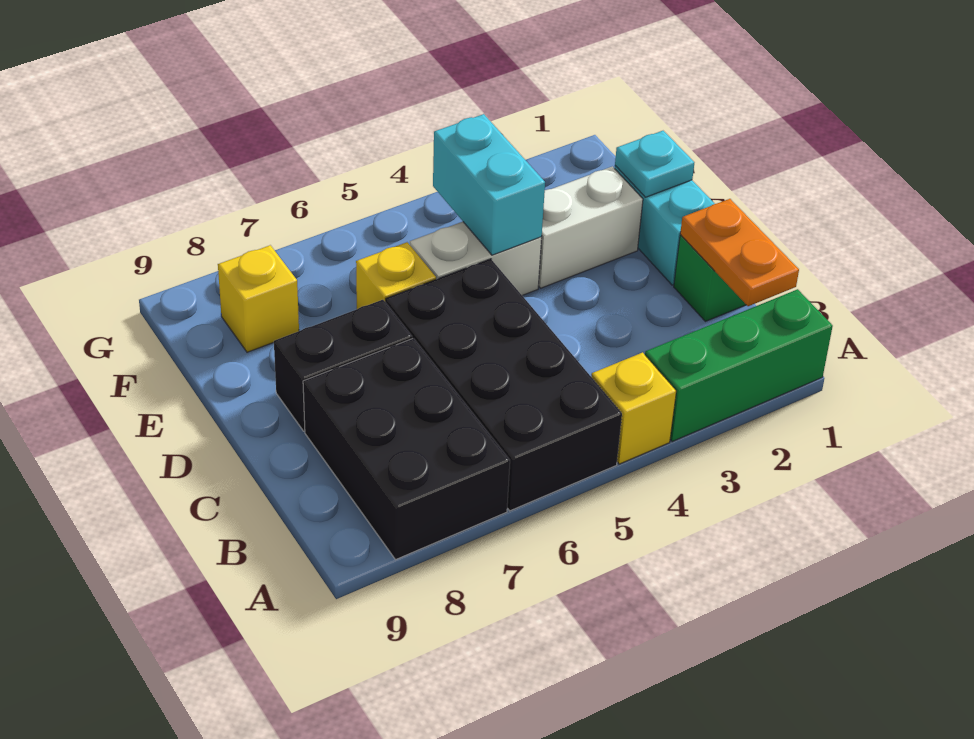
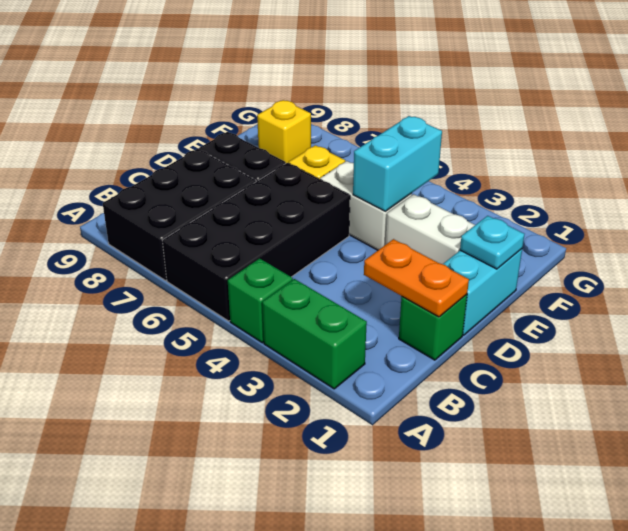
green 1x3 brick [645,289,833,441] -> green 1x2 brick [262,279,367,389]
yellow 1x1 brick [591,352,676,464] -> green 1x1 brick [228,258,293,343]
orange 1x2 plate [680,199,799,306] -> orange 1x2 plate turned to [364,239,469,317]

